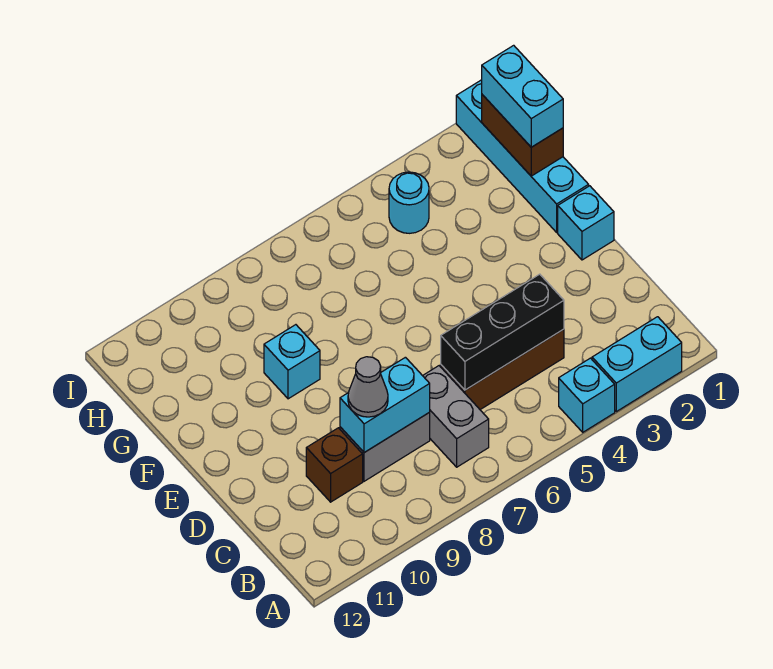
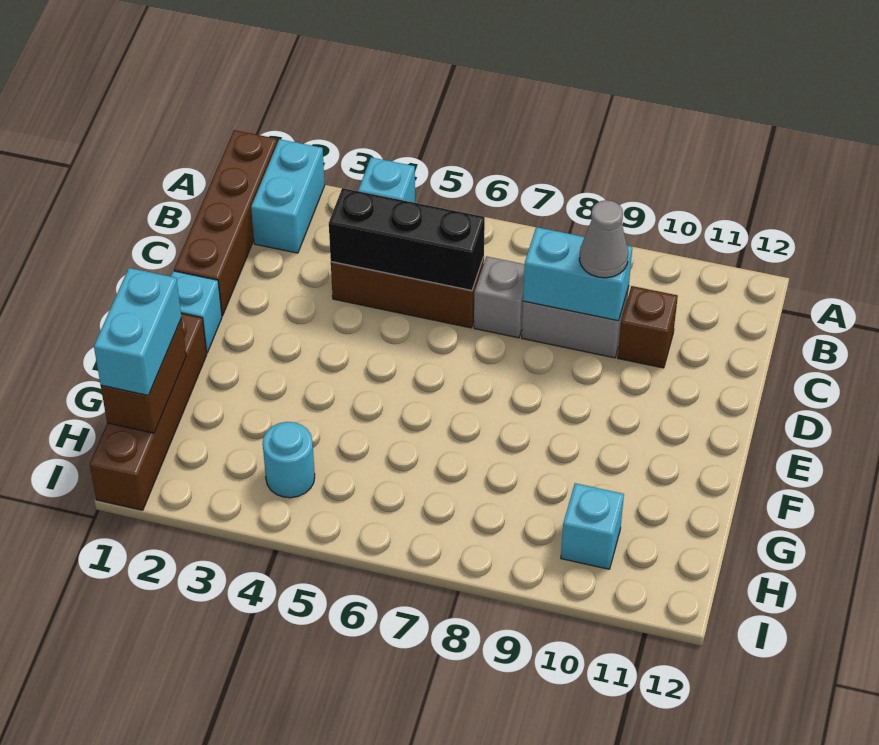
none -> brown 1x4 brick [174,130,277,316]
cyan 1x2 brick [592,317,682,412] -> cyan 1x2 brick turned to [251,139,325,253]
grey 1x2 brick [423,366,489,467] -> grey 1x1 brick [474,256,525,338]
cyan 1x4 brick [456,80,589,232] -> brown 1x4 brick [90,313,207,510]
cyan 1x1 brick [264,325,320,399] -> cyan 1x1 brick moved to [561,483,624,569]

